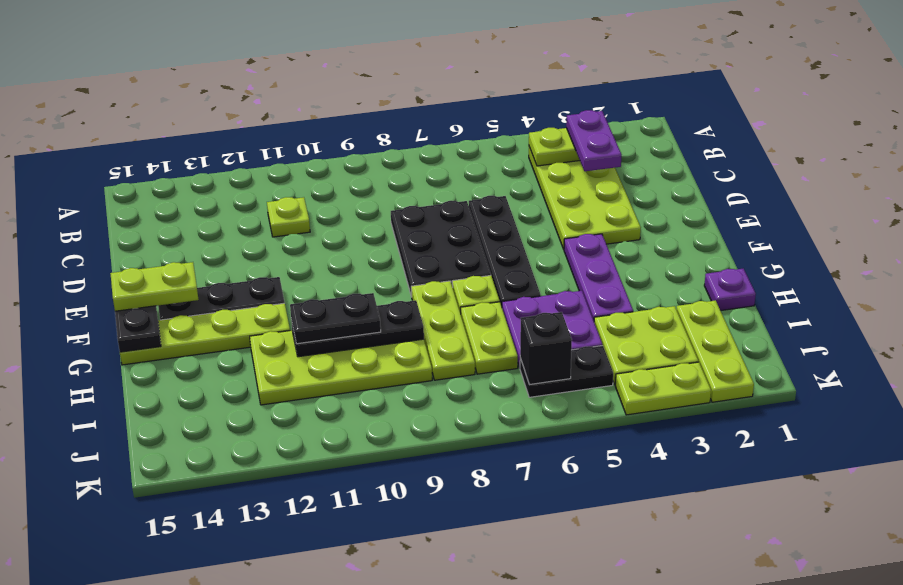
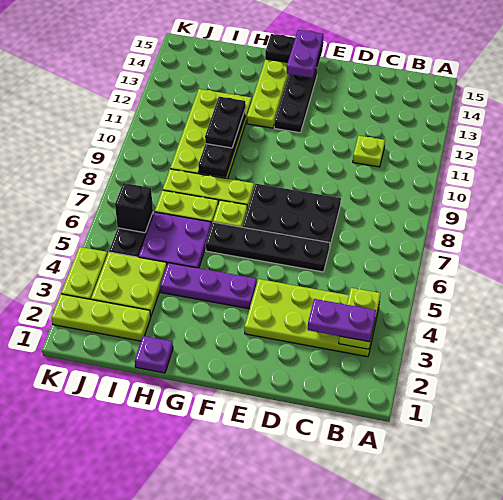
lime 1x2 plate [110,262,199,311] -> purple 1x2 plate [287,30,323,78]

